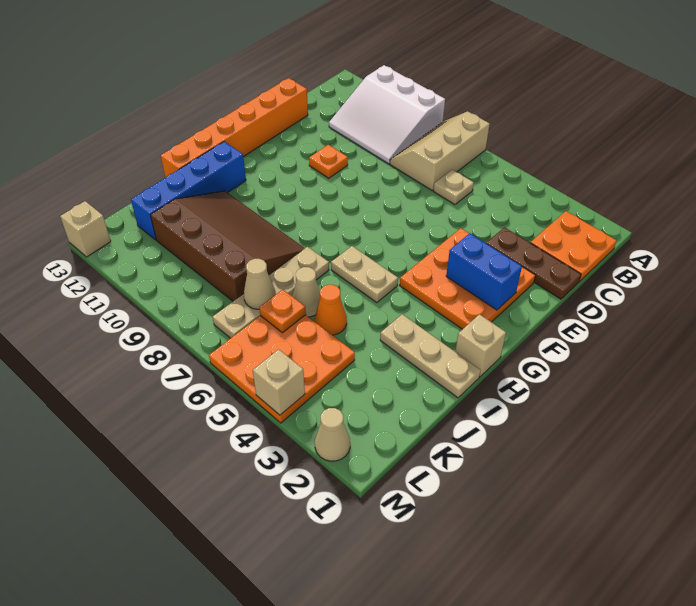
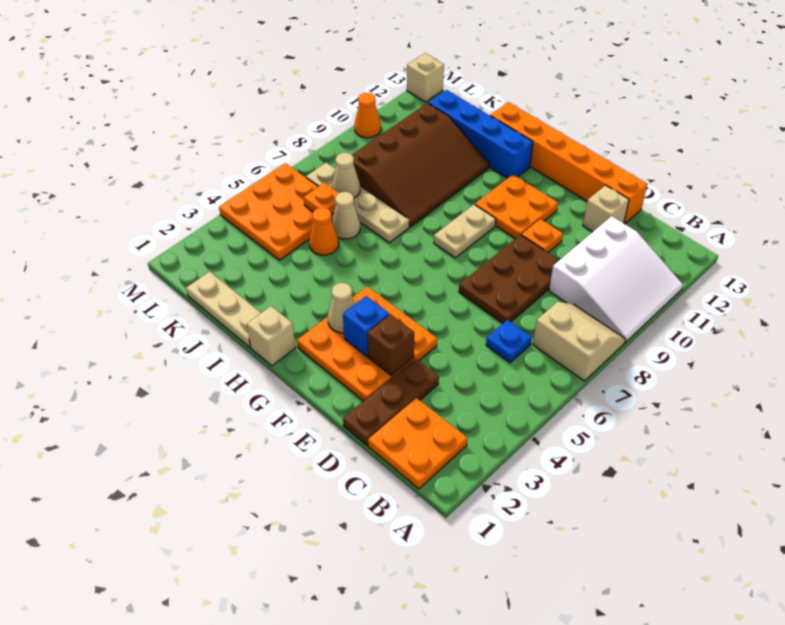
tan 2x3 slope [390,111,490,190] -> tan 2x2 slope [533,302,626,381]
white 3x3 slope [329,65,445,164] -> white 3x3 slope turned to [549,216,683,342]
tan 1x1 plate [434,170,474,205] -> blue 1x1 plate [486,320,532,363]
none -> brown 2x3 plate [459,235,559,323]
none -> brown 1x1 brick [367,314,414,376]
blue 1x2 brick [446,233,522,310] -> blue 1x1 brick [343,296,389,356]
none -> orange 2x2 plate [475,175,558,239]
tan 1x2 plate [331,246,398,303] -> tan 1x2 plate moved to [434,205,496,258]
tan 1x3 plate [380,314,481,398] -> tan 1x3 plate turned to [186,271,261,347]
tan 1x1 cone [315,408,350,461] -> tan 1x1 cone moved to [328,283,355,333]
tan 1x1 brick [253,349,305,415] -> tan 1x1 brick moved to [583,185,629,232]
none -> orange 1x1 cone [354,93,381,138]

